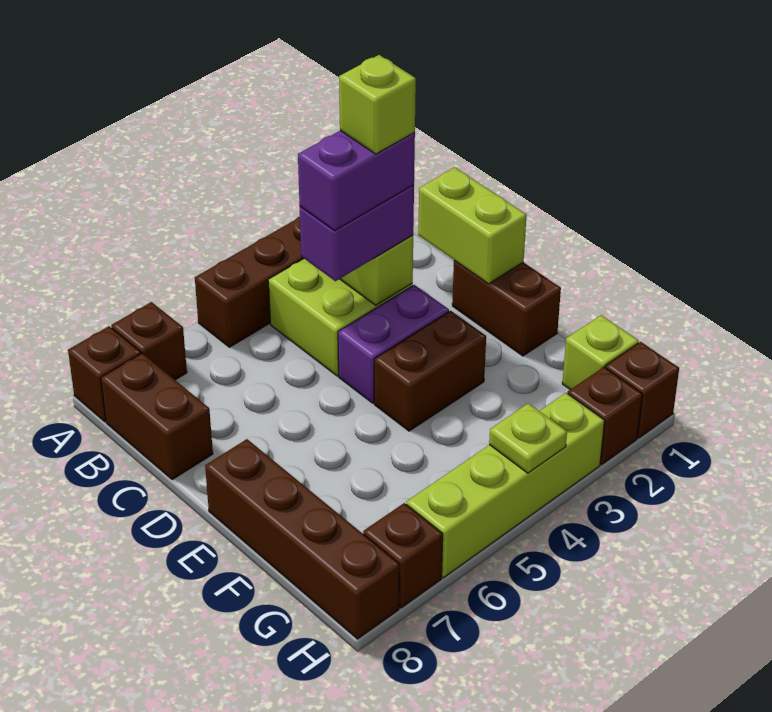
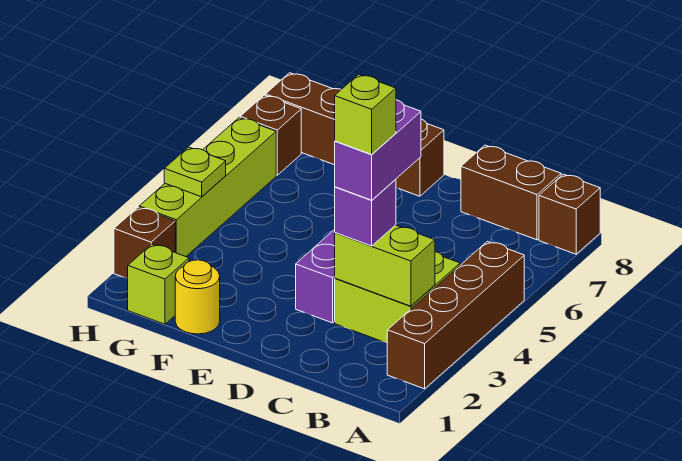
brown 1x1 brick [111,302,187,380] -> none
lime 1x2 brick [418,167,527,284] -> none
purple 1x2 brick [300,185,414,281] -> purple 1x1 brick [335,180,396,246]
brown 1x2 brick [452,260,561,356] -> none
brown 1x2 brick [374,311,486,431] -> none
none -> yellow 1x1 round brick [175,260,220,334]
brown 1x1 brick [605,342,679,438] -> none

